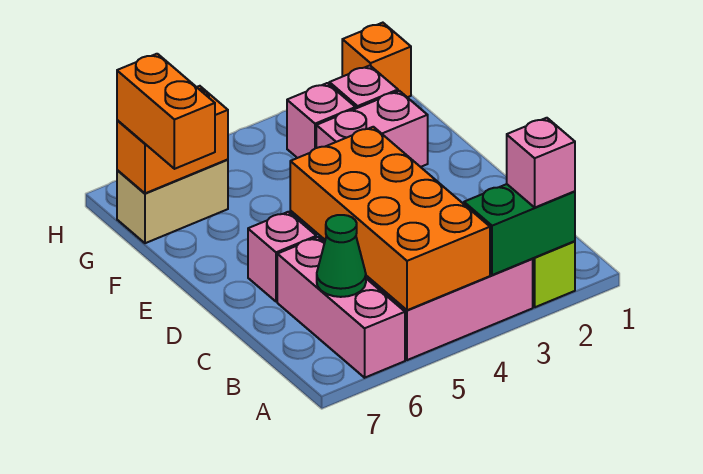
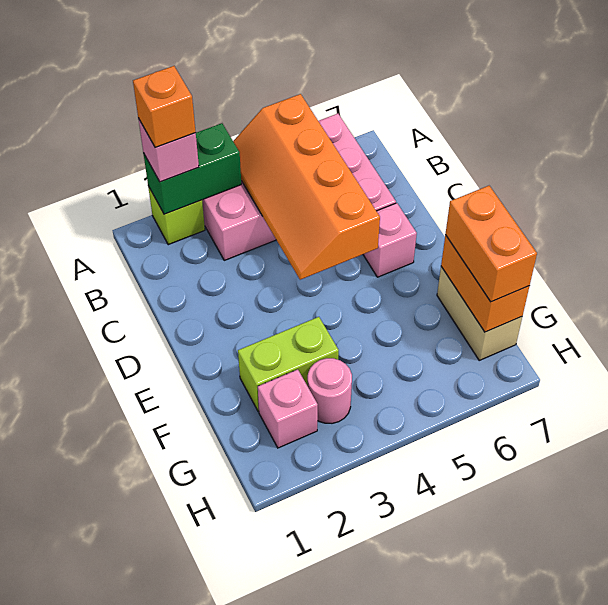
orange 2x4 brick [290,127,490,310] -> orange 2x4 slope [233,94,380,280]
green 1x1 cone [317,215,366,297] -> none
pink 1x2 brick [316,91,428,167] -> lime 1x2 brick [238,317,339,412]
pink 1x1 brick [287,83,356,158] -> pink 1x1 round brick [308,358,352,423]
tan 1x2 brick [117,160,228,243] -> tan 1x2 brick turned to [437,267,522,360]
orange 1x2 brick [117,86,228,193] -> orange 1x2 brick turned to [441,235,529,332]
orange 1x1 brick [342,23,411,97] -> orange 1x1 brick moved to [133,66,196,147]

